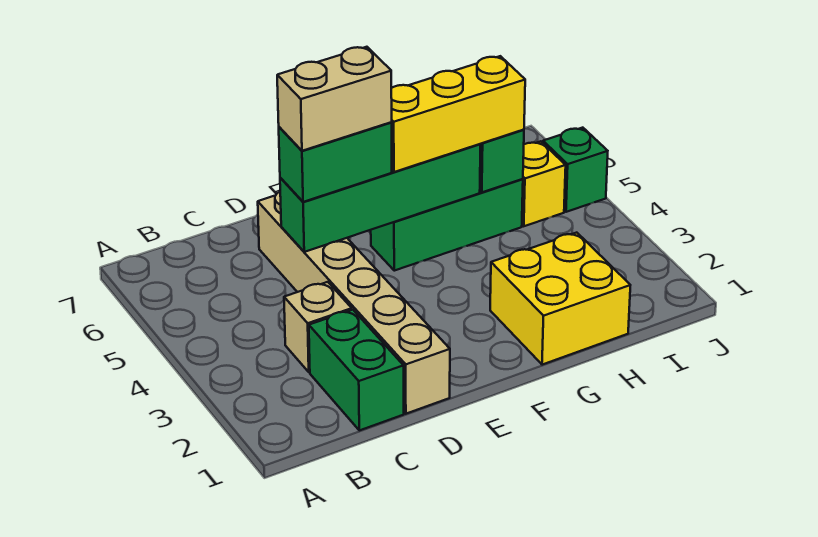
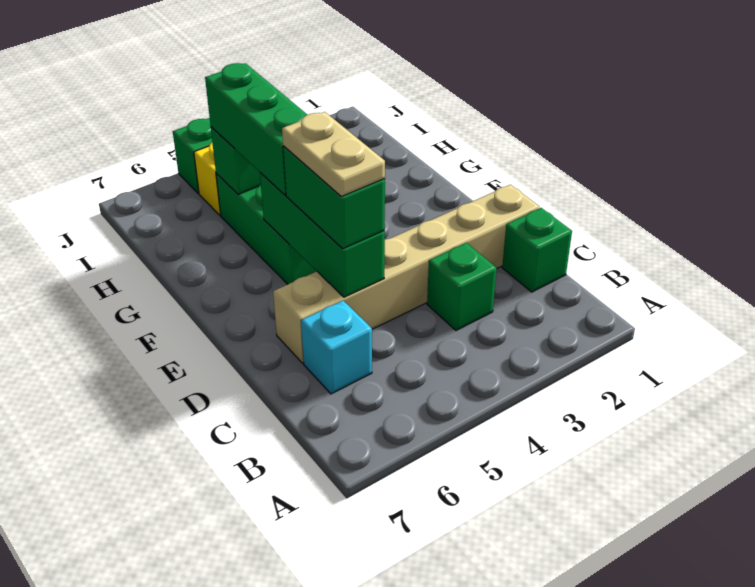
green 1x2 brick [309,310,404,430] -> green 1x1 brick [502,208,572,292]
tan 1x1 brick [284,282,352,372] -> green 1x1 brick [427,243,497,330]
none -> cyan 1x1 brick [301,301,372,394]
green 1x4 brick [280,144,481,252] -> green 1x3 brick [260,173,385,297]
tan 1x2 brick [277,47,392,151] -> tan 1x2 plate [282,112,385,197]
yellow 1x3 brick [391,56,525,172] -> green 1x3 brick [205,63,307,195]
yellow 2x2 brick [490,233,630,365] -> none

